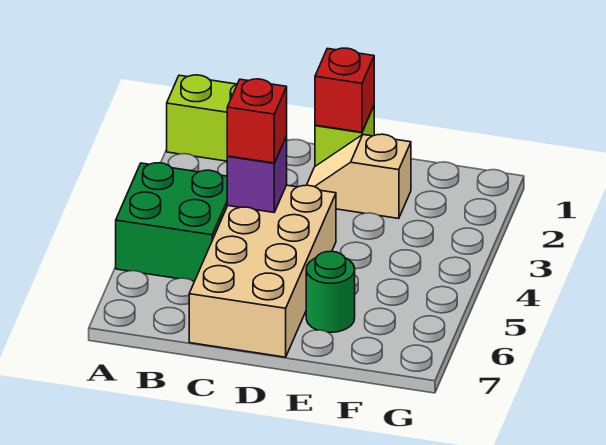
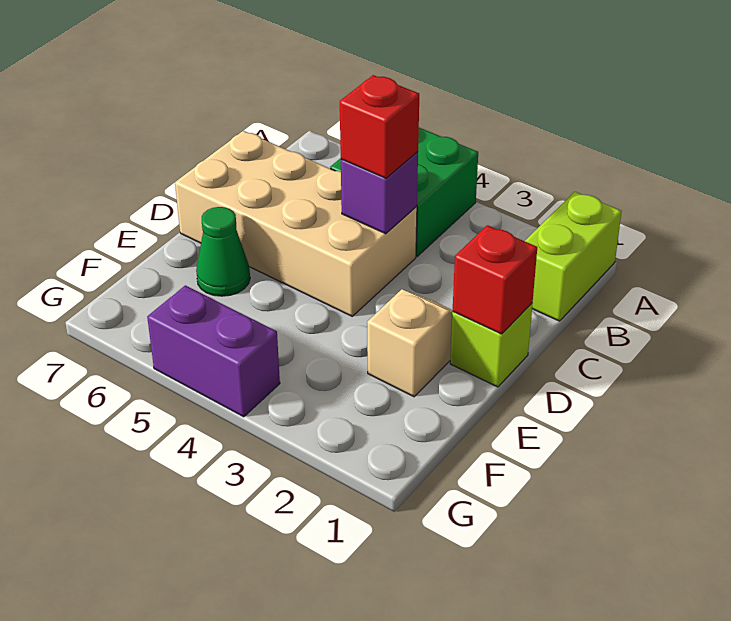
green 1x1 round brick [306,251,355,332] -> green 1x1 cone [196,207,250,296]
none -> purple 1x2 brick [147,285,280,417]

